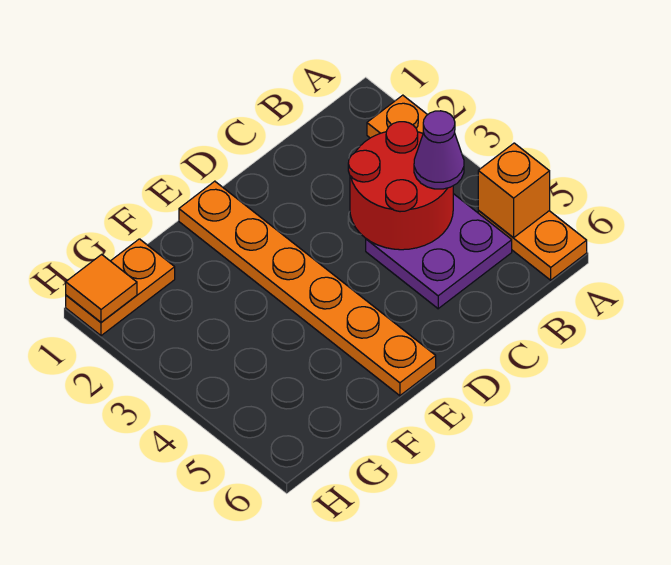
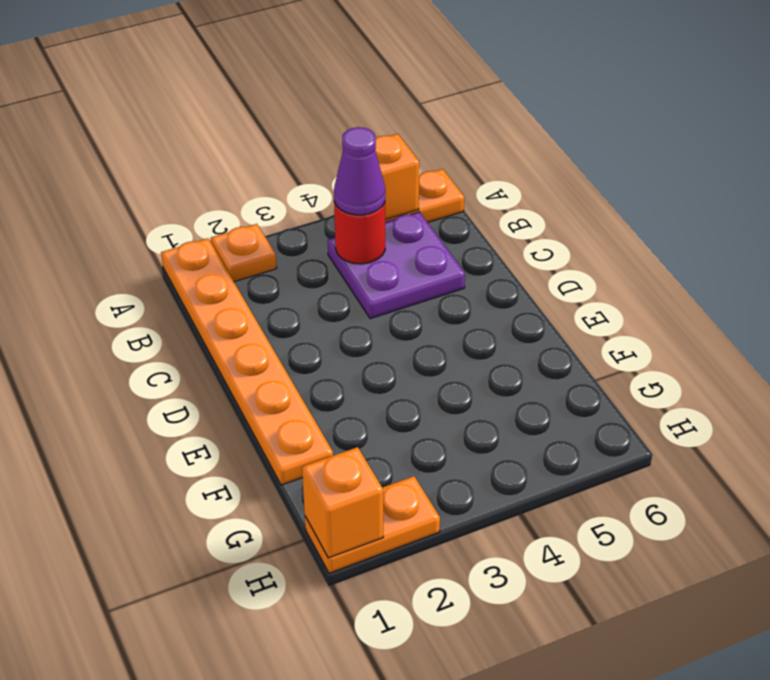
red 2x2 round brick [348,122,453,250] -> red 1x1 round brick [334,202,385,264]
orange 1x6 plate [179,181,436,396] -> orange 1x6 plate turned to [161,238,333,485]
orange 1x2 plate [66,239,175,336] -> orange 1x2 plate turned to [305,476,440,573]
orange 1x1 tile [66,254,137,322] -> orange 1x1 brick [302,447,383,558]

